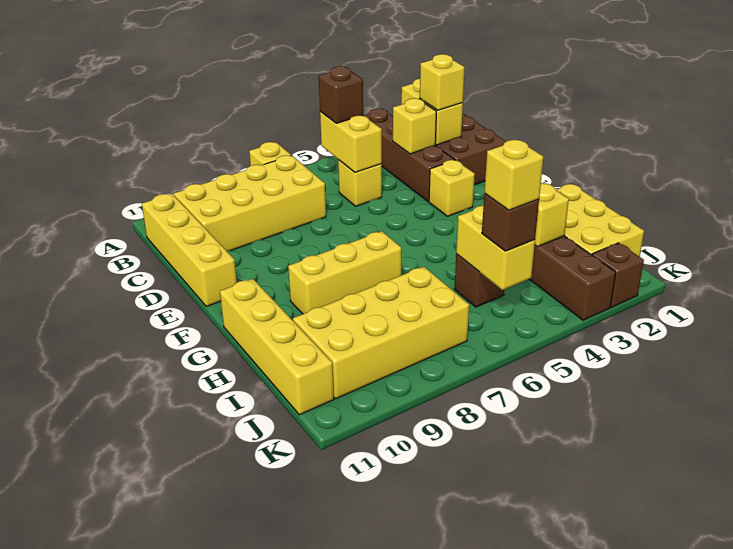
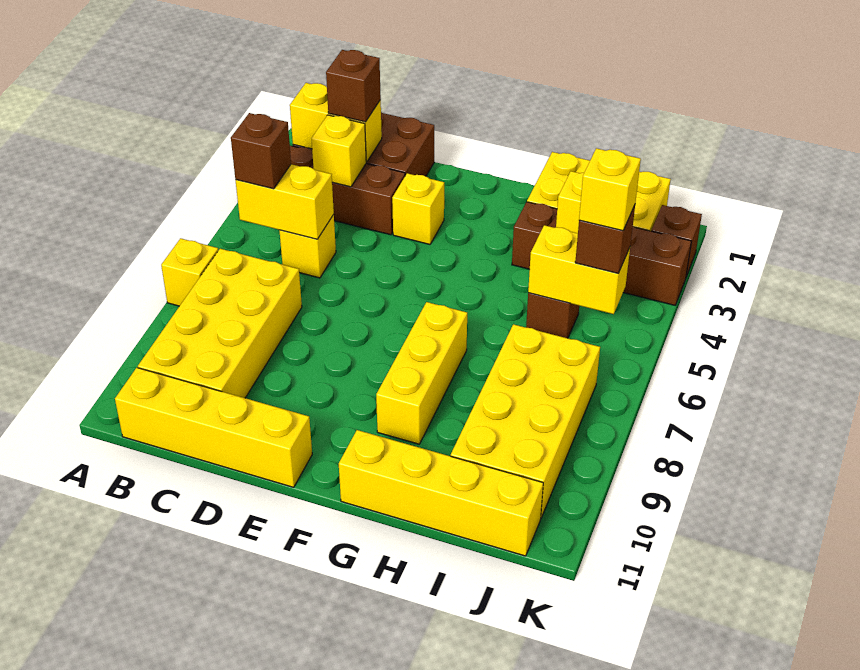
yellow 1x1 brick [420,54,465,110] -> brown 1x1 brick [326,50,381,122]

